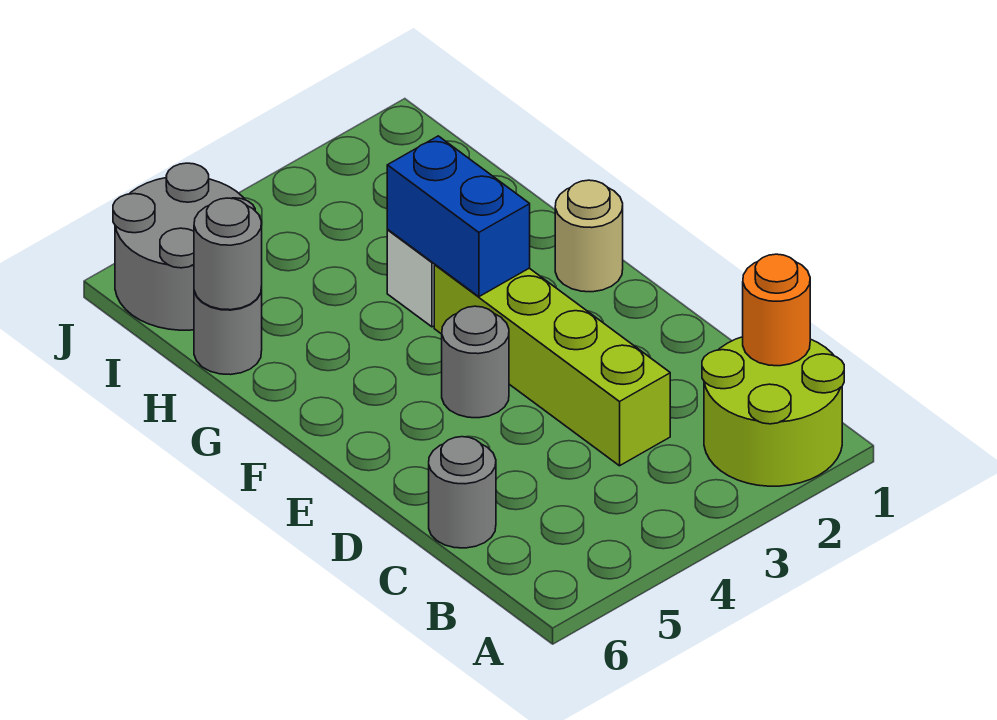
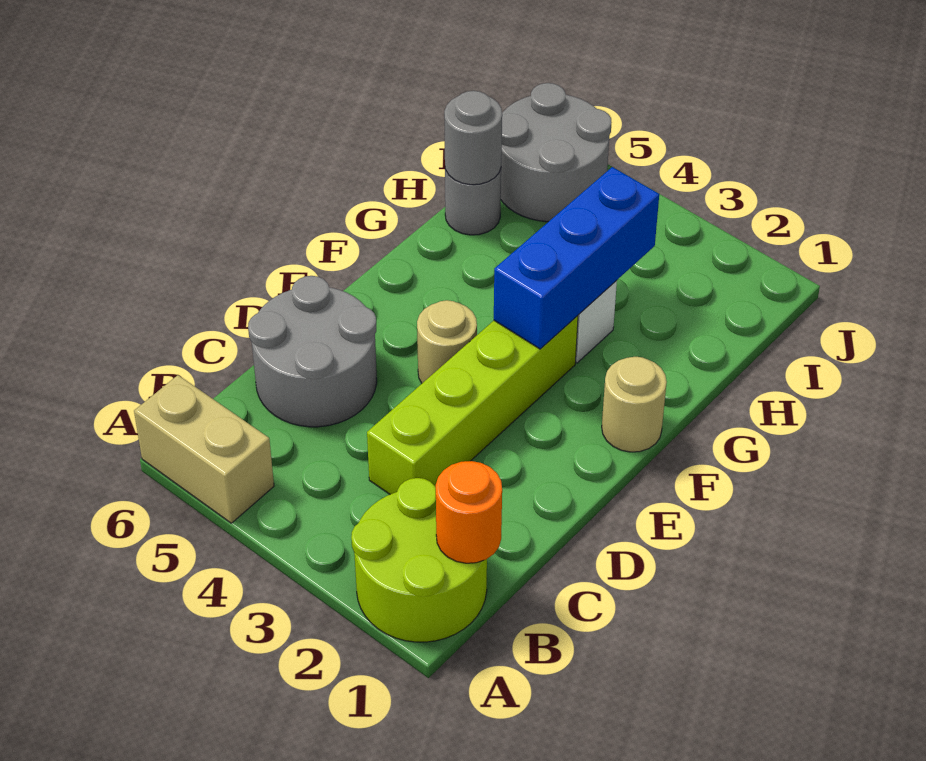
none -> tan 1x2 brick [134,375,274,523]
grey 1x1 round brick [429,437,496,548] -> grey 2x2 round brick [248,276,377,427]
grey 1x1 round brick [442,306,509,418] -> tan 1x1 round brick [417,300,477,383]
blue 1x2 brick [387,136,530,297] -> blue 1x3 brick [494,167,659,349]

